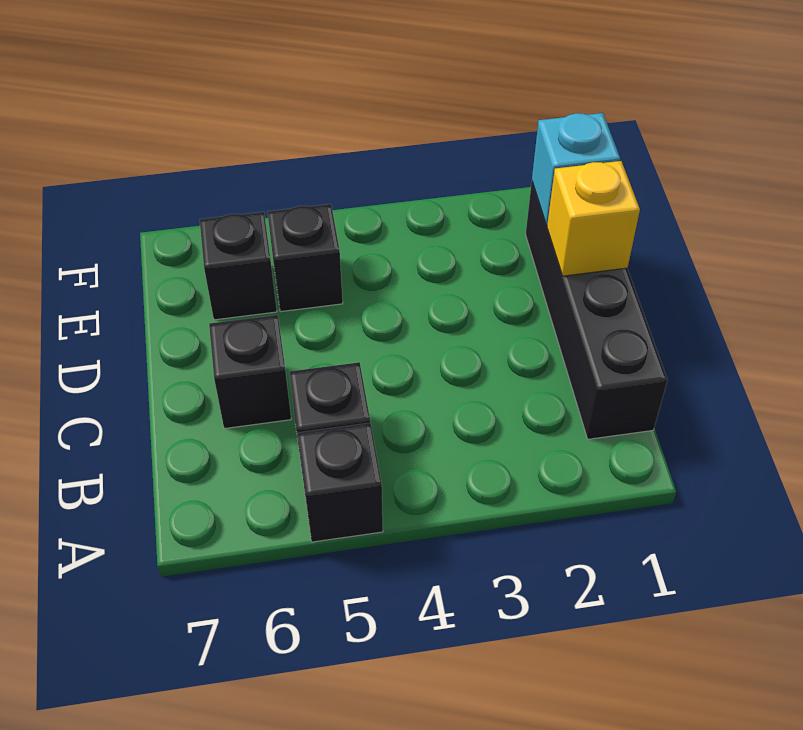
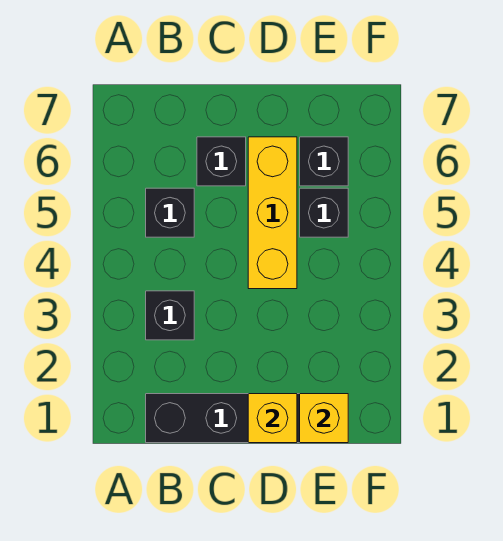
black 1x1 brick [298,423,383,542] -> black 1x1 brick moved to [146,291,194,340]
none -> yellow 1x3 brick [248,137,297,289]
cyan 1x1 brick [532,113,620,225] -> yellow 1x1 brick [300,394,348,443]

